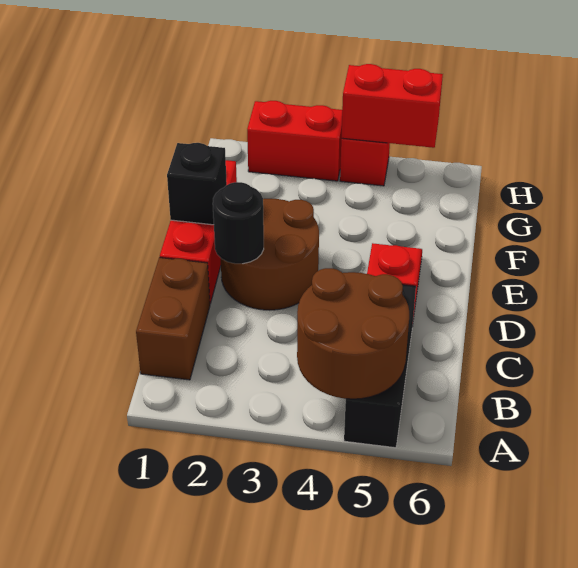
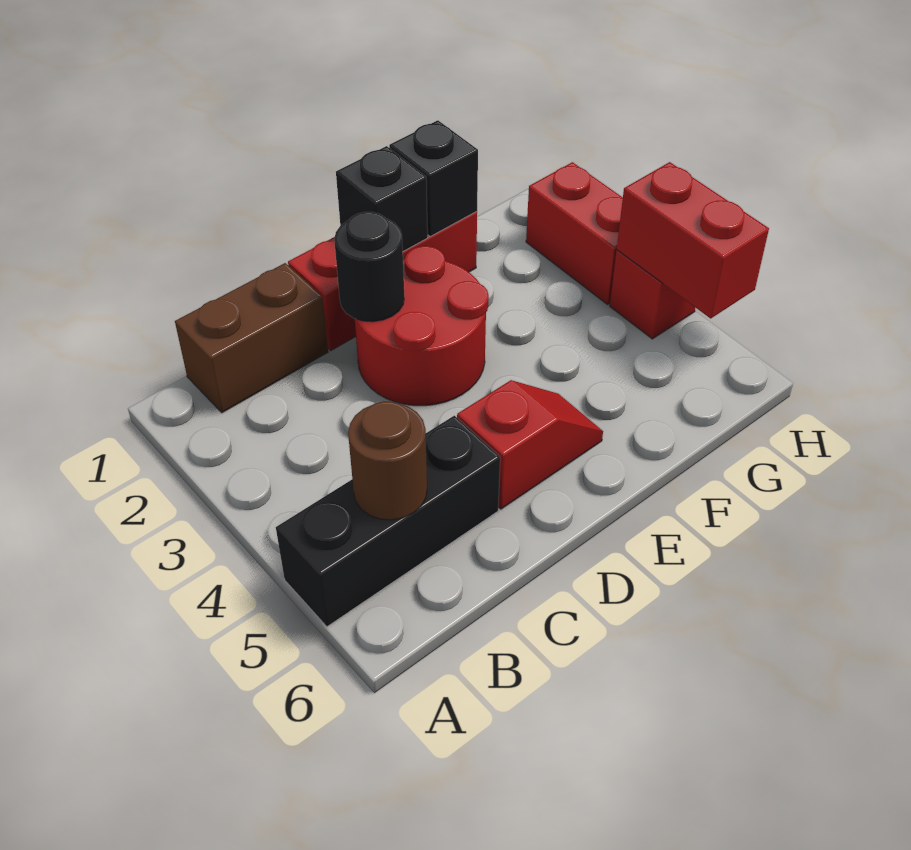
brown 2x2 round brick [297,268,409,399] -> brown 1x1 round brick [348,401,427,520]
brown 2x2 round brick [221,199,319,310] -> red 2x2 round brick [355,246,489,406]
none -> black 1x1 brick [389,120,478,237]

